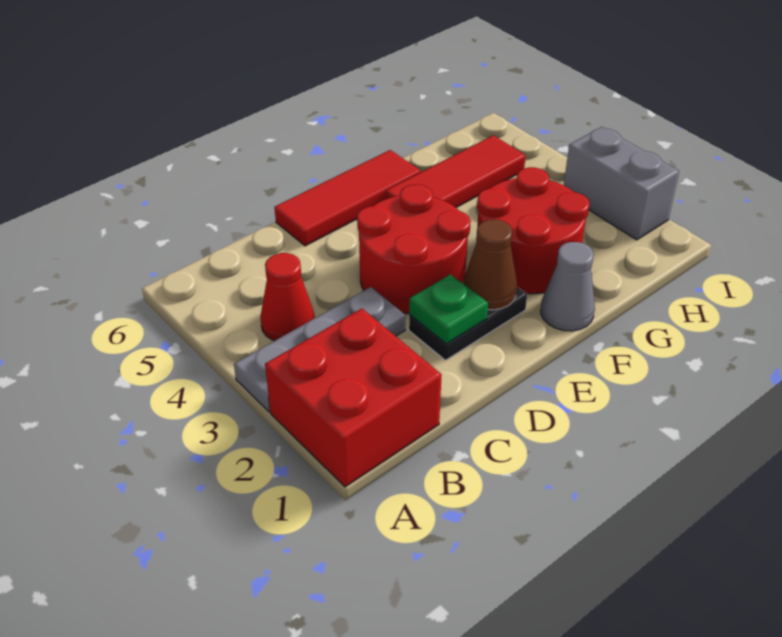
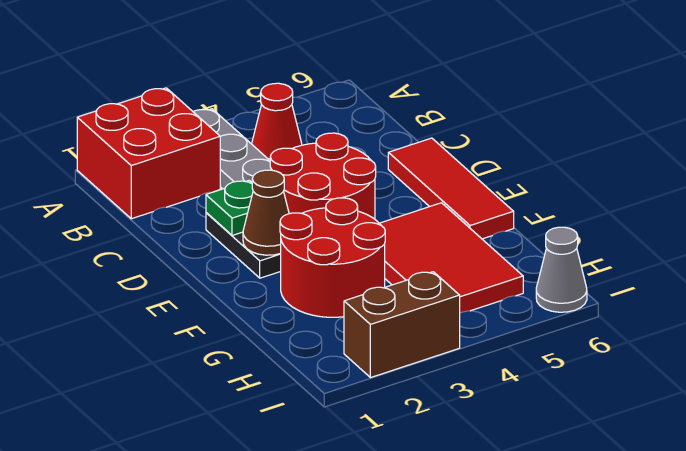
grey 1x1 cone [541,242,595,331] -> grey 1x1 cone moved to [536,227,587,312]
red 1x3 tile [386,135,526,208] -> red 2x3 tile [379,203,523,313]
grey 1x2 brick [564,127,679,240] -> brown 1x2 brick [344,272,460,378]

